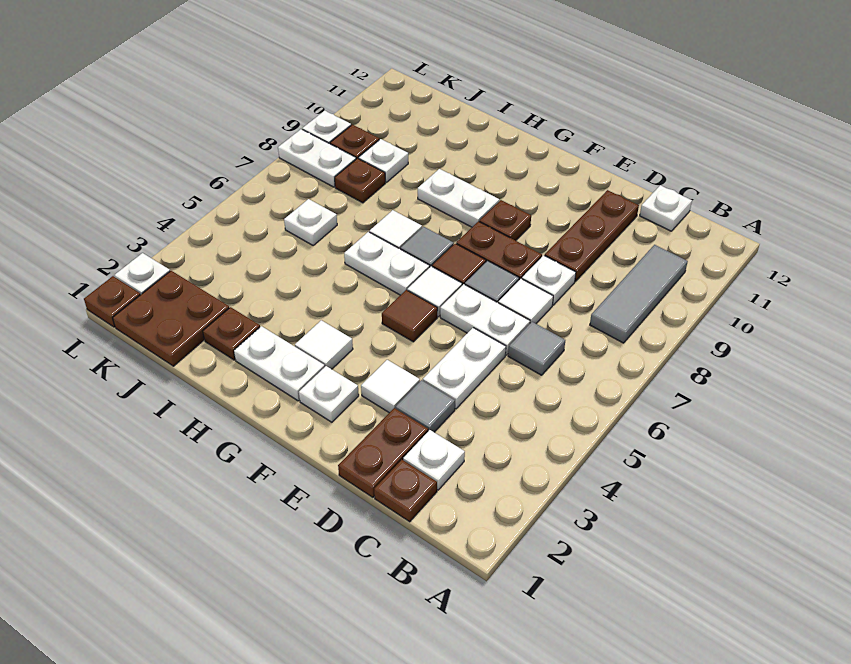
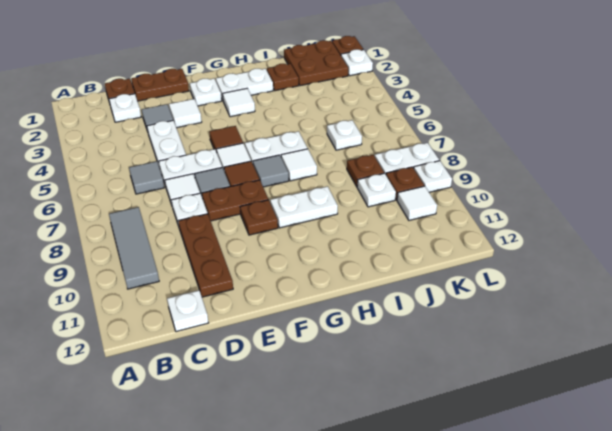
brown 1x2 plate [338,408,428,497] -> brown 1x2 plate turned to [132,69,189,101]
none -> white 1x1 tile [397,186,437,220]

